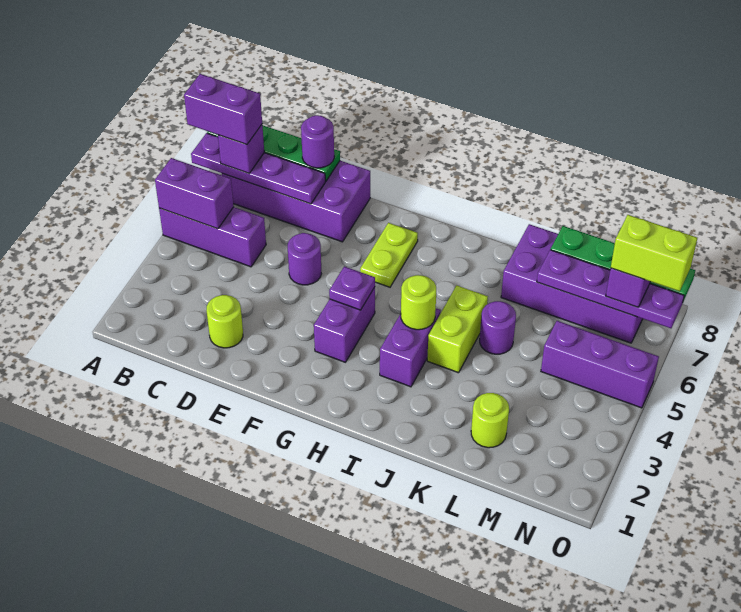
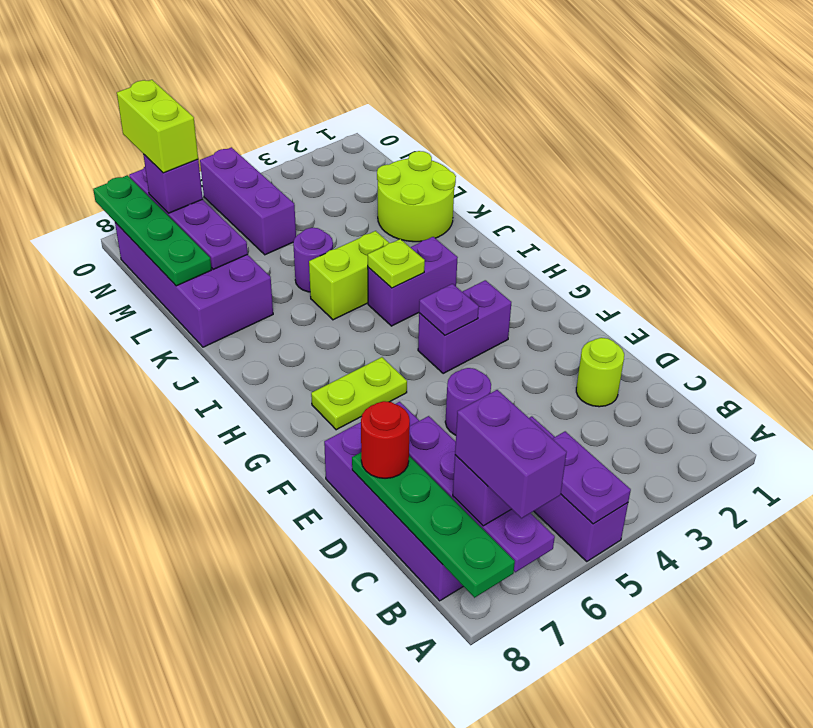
purple 1x2 brick [155,158,234,229] -> purple 1x2 plate [552,431,631,524]
purple 1x1 round brick [301,115,334,168] -> red 1x1 round brick [361,401,410,478]
lime 1x1 round brick [401,275,436,330] -> lime 1x1 plate [368,239,425,288]
lime 1x1 round brick [471,393,509,448] -> lime 2x2 round brick [377,151,456,242]

